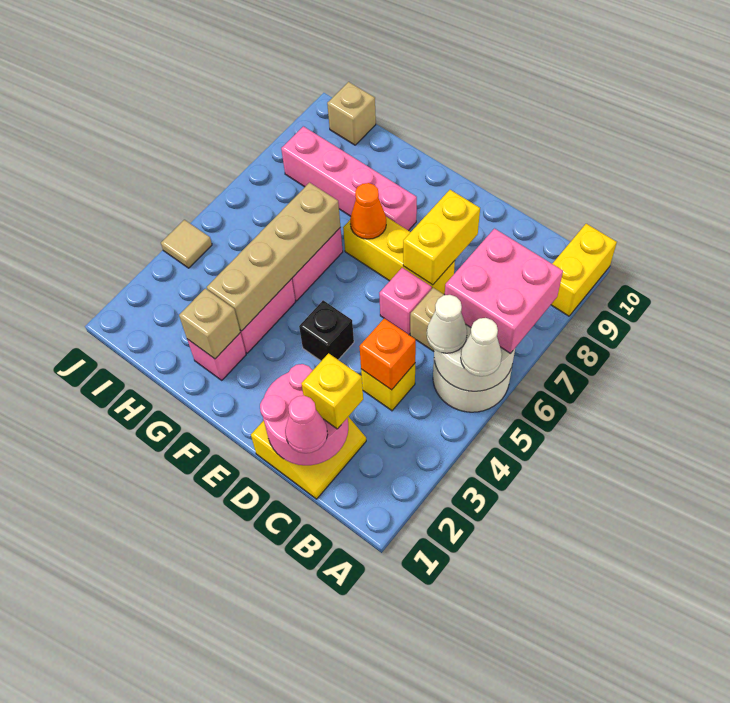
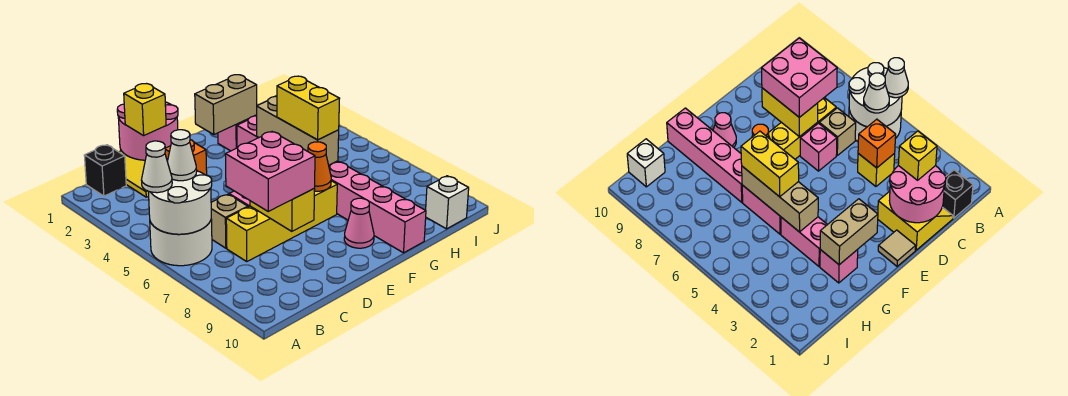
pink 2x2 brick [444,229,563,354] -> pink 2x2 brick moved to [225,132,315,211]
yellow 1x2 brick [551,224,617,316] -> yellow 1x2 brick moved to [277,76,340,140]
pink 1x1 cone [285,396,328,453] -> pink 1x1 cone moved to [344,198,374,248]
yellow 1x3 brick [343,217,455,294] -> yellow 1x4 brick [226,181,337,261]
black 1x1 brick [299,300,354,361] -> black 1x1 brick moved to [84,145,126,196]
pink 1x4 brick [281,126,417,231] -> pink 1x4 brick turned to [329,162,426,253]
tan 1x1 brick [179,289,240,359] -> tan 1x2 brick [195,75,257,135]
tan 1x4 brick [207,183,340,331] -> tan 1x3 brick [257,96,339,165]
tan 1x1 brick [327,82,376,145] -> white 1x1 brick [426,176,469,229]
tan 1x1 tile [161,220,212,268] -> tan 1x1 tile moved to [878,230,916,266]

